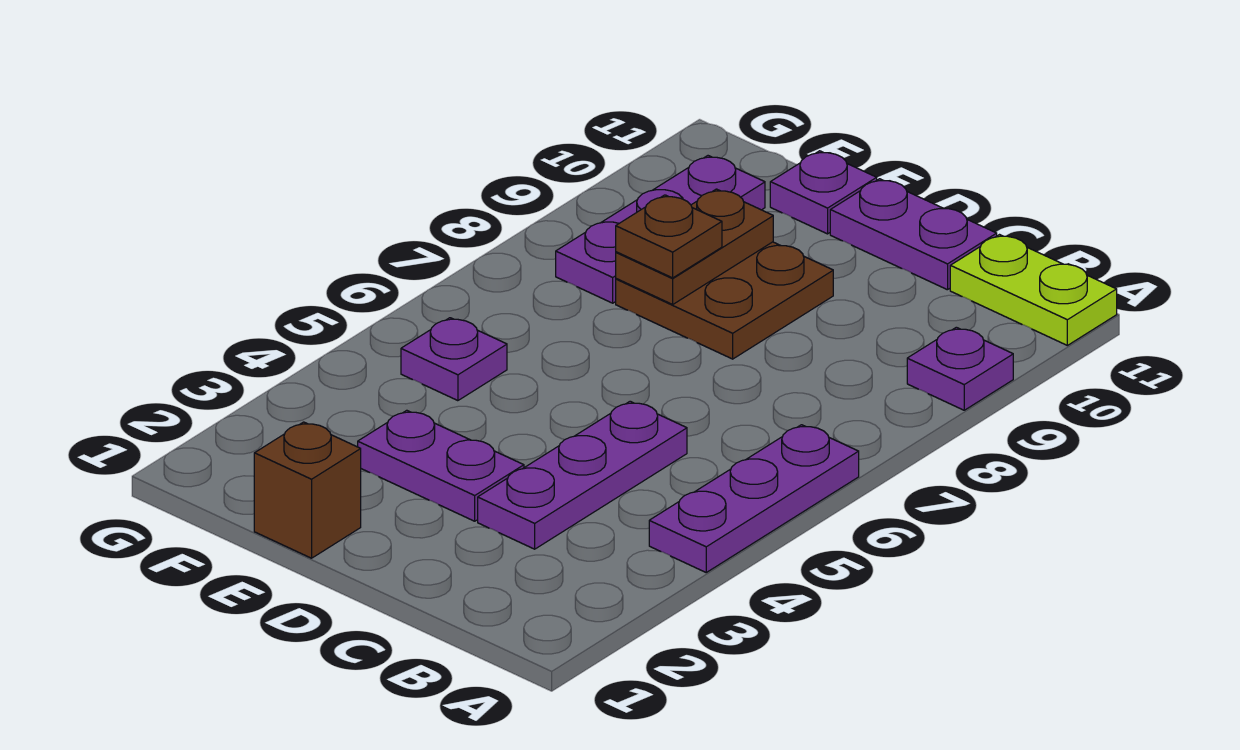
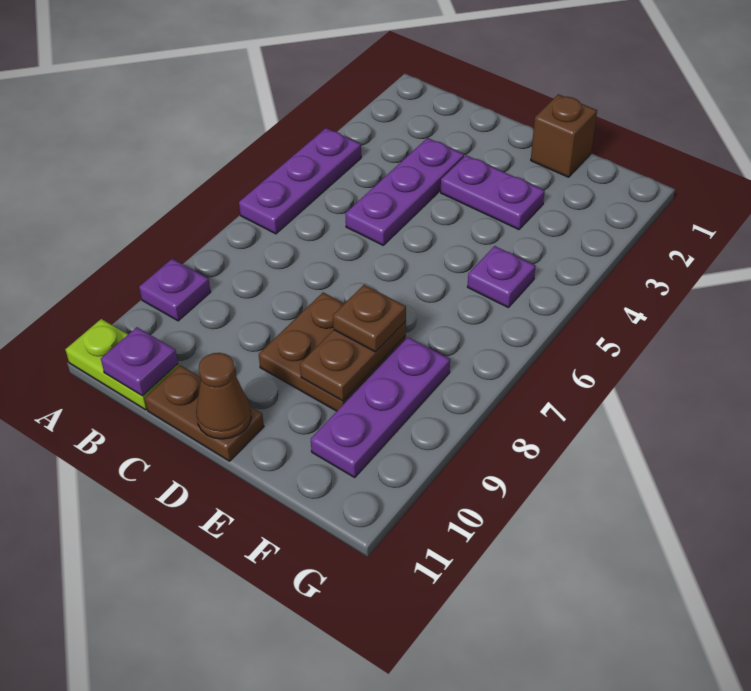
purple 1x2 plate [830,179,997,290] -> brown 1x2 plate [145,365,264,461]
none -> brown 1x1 cone [196,353,251,439]
purple 1x1 plate [770,151,877,234] -> purple 1x1 plate moved to [101,327,178,396]

